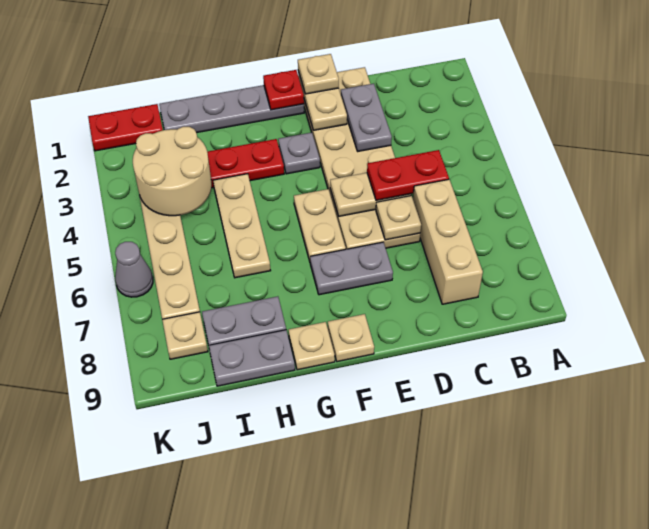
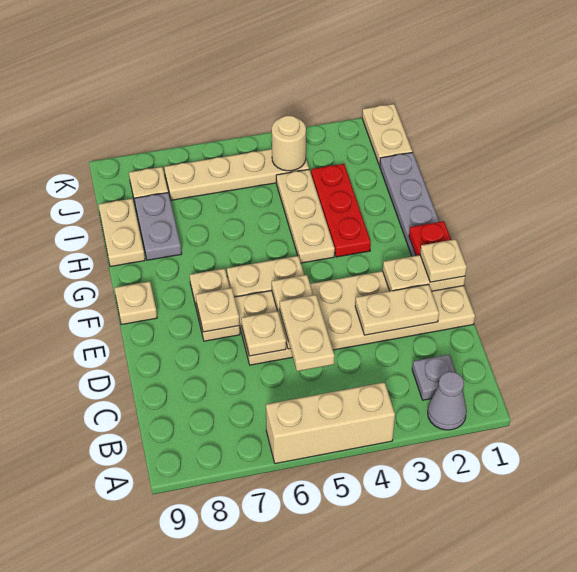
red 1x2 plate [367,150,449,200] -> tan 1x2 plate [280,295,335,371]
tan 1x3 brick [413,179,483,304] -> tan 1x3 brick moved to [266,382,395,464]
grey 1x2 plate [341,84,392,151] -> tan 1x2 plate [355,284,439,335]
grey 1x2 plate [310,242,393,295] -> tan 1x2 plate [190,268,240,341]
grey 1x1 plate [278,132,320,174] -> grey 1x1 plate moved to [412,355,456,400]
tan 1x1 plate [289,322,335,370] -> tan 1x1 plate moved to [196,288,240,332]
tan 1x3 plate [213,174,271,278] -> tan 1x3 plate turned to [276,169,335,263]
grey 1x2 plate [209,330,295,386] -> tan 1x2 plate [98,199,145,267]
tan 2x2 round brick [133,127,212,216] -> tan 1x1 round brick [272,116,306,171]
red 1x2 plate [88,104,163,151] -> tan 1x2 plate [362,104,412,166]
grey 1x1 cone [115,242,153,297] -> grey 1x1 cone moved to [428,372,467,430]

